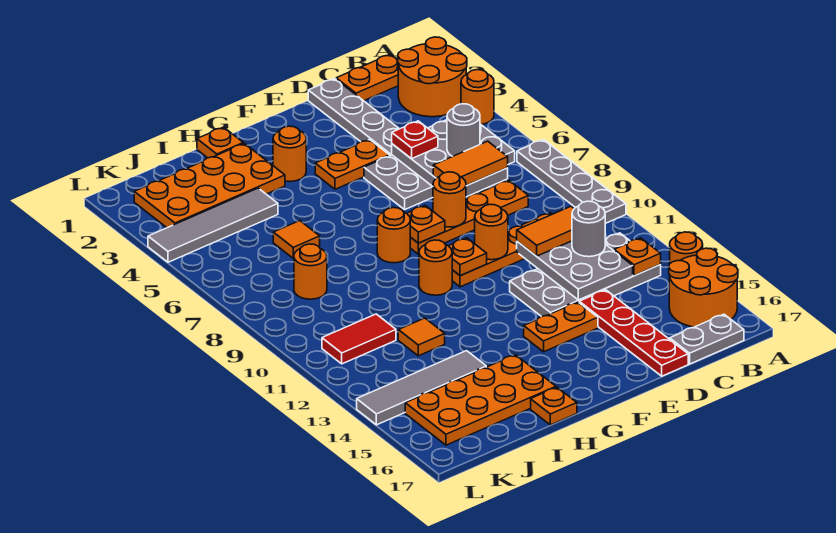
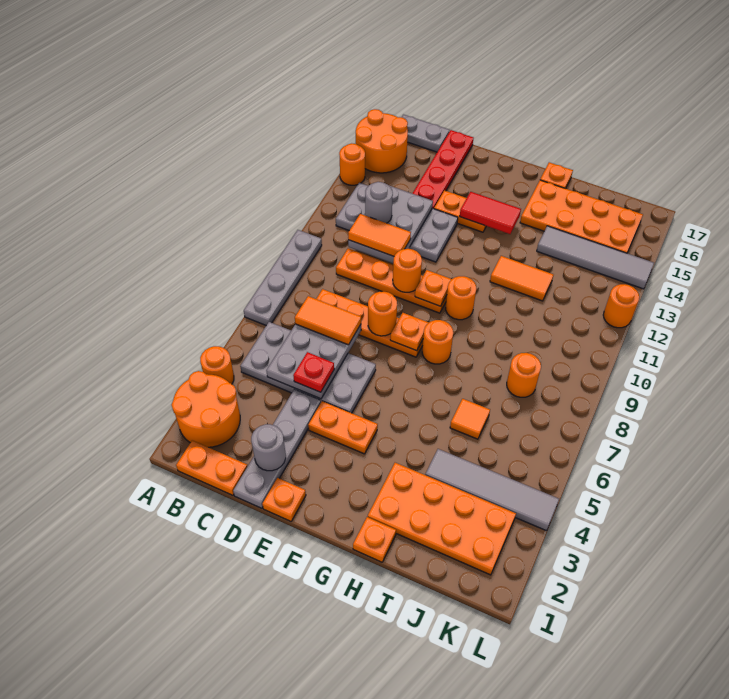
orange 1x1 plate [614,238,661,276] -> orange 1x1 plate moved to [262,478,306,521]
grey 1x1 round brick [447,104,480,156] -> grey 1x1 round brick moved to [251,424,286,471]
orange 1x1 round brick [273,126,306,182] -> orange 1x1 round brick moved to [603,284,639,328]
orange 1x1 tile [398,318,445,356] -> orange 1x2 tile [490,256,553,301]
red 1x2 tile [322,314,396,364] -> red 1x2 tile moved to [460,192,521,234]

